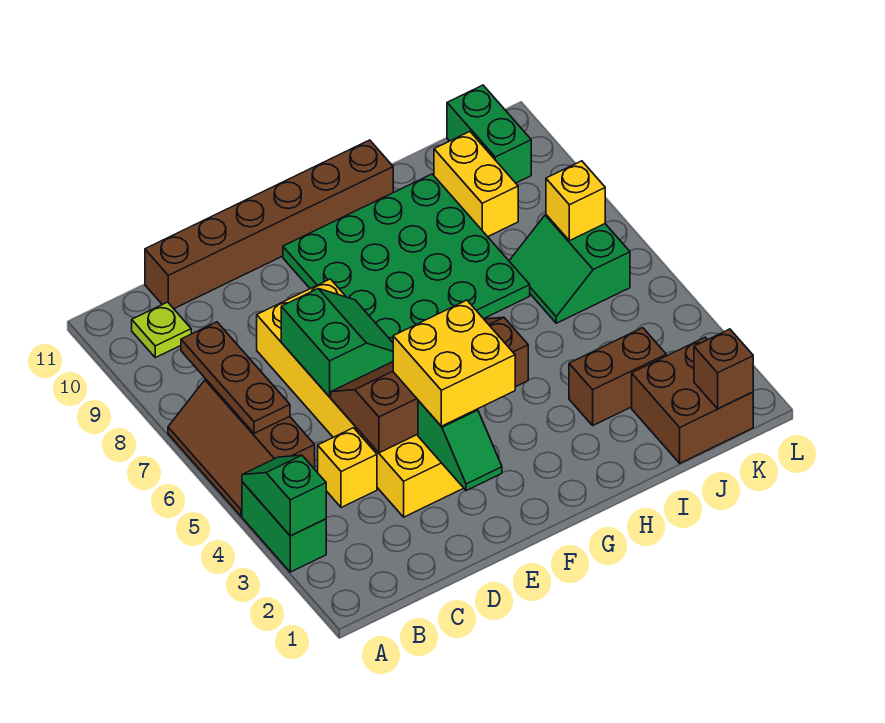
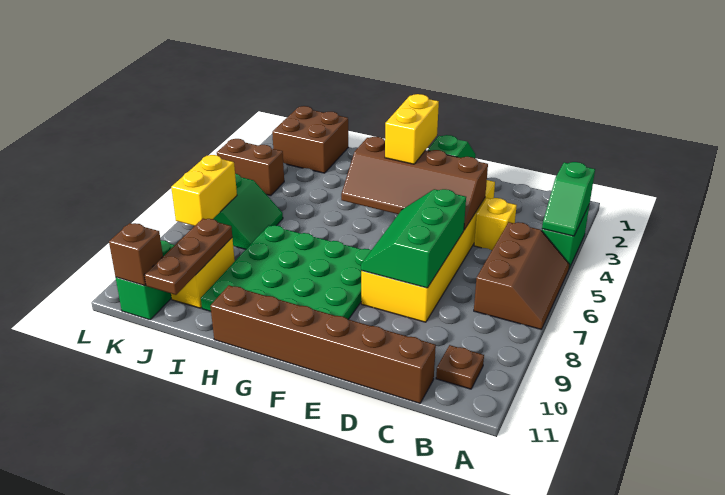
brown 1x3 plate [181,322,290,433] -> brown 1x3 plate moved to [145,219,232,295]
lime 1x1 plate [132,302,191,358] -> brown 1x1 plate [436,345,484,389]
green 2x2 slope [281,289,393,397] -> green 2x3 slope [361,189,466,288]
yellow 2x2 brick [393,300,515,426] -> yellow 1x2 brick [385,94,439,164]
brown 1x2 brick [569,328,666,425] -> brown 1x2 brick moved to [217,139,284,196]
brown 1x1 brick [694,329,753,409] -> brown 1x1 brick moved to [109,223,163,286]
yellow 1x1 brick [546,161,605,241] -> yellow 1x2 brick [171,155,237,226]

